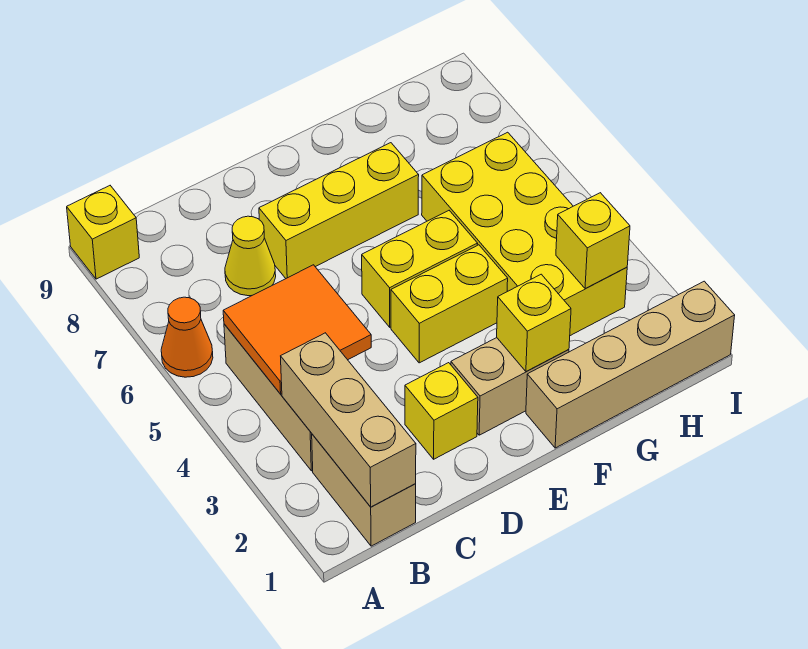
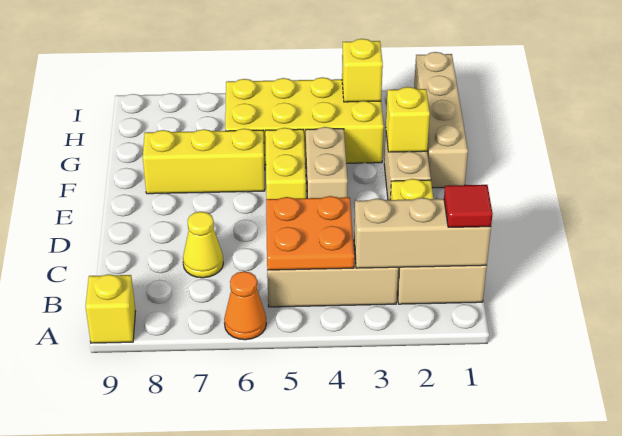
none -> red 1x1 tile [444,185,493,227]
orange 2x2 tile [223,265,371,394] -> orange 2x2 plate [266,196,354,270]
yellow 1x3 brick [259,143,419,278] -> yellow 1x3 brick turned to [143,129,265,194]
yellow 1x2 brick [391,245,508,363] -> tan 1x2 brick [306,127,348,198]

